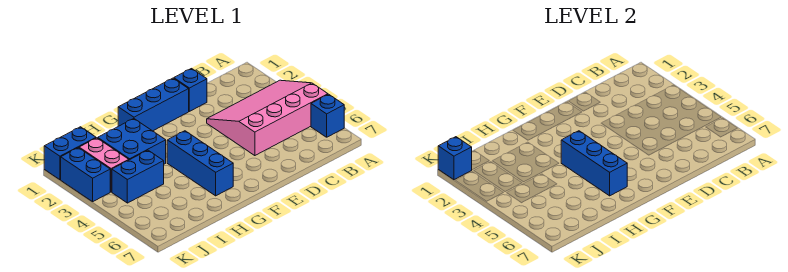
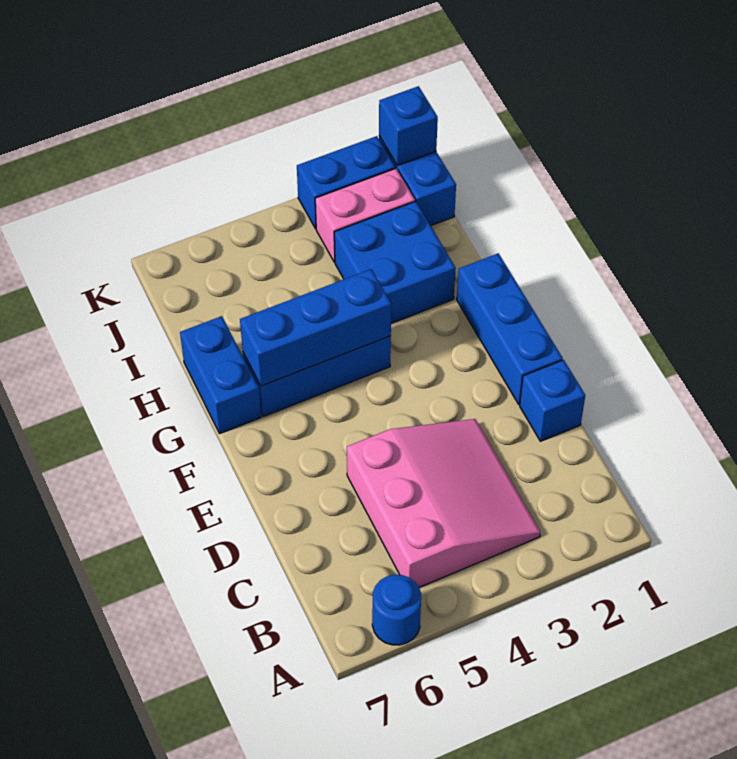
pink 3x4 slope [207,80,328,156] -> pink 3x3 slope [347,419,541,587]
blue 1x1 brick [311,94,344,137] -> blue 1x1 round brick [372,575,421,645]
blue 1x2 brick [112,150,164,203] -> blue 1x2 brick moved to [180,316,261,434]

